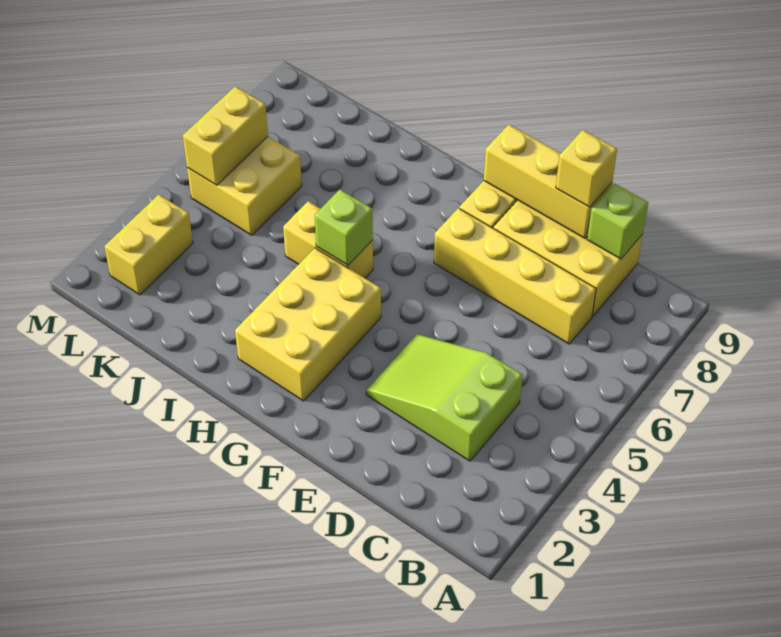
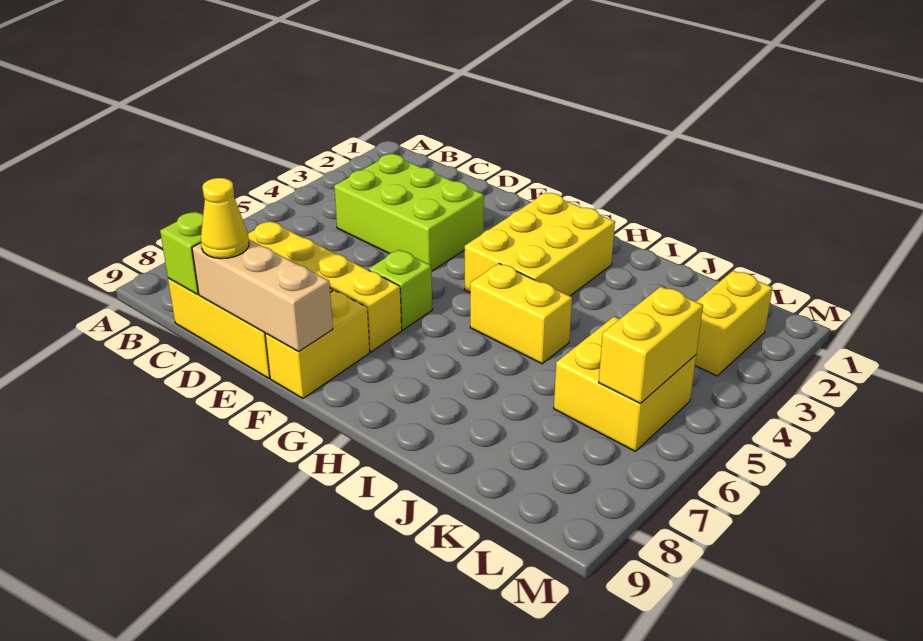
lime 2x3 slope [366,334,522,461] -> lime 2x3 brick [334,154,484,271]
yellow 1x3 brick [484,125,612,238] -> tan 1x3 brick [192,239,333,352]
yellow 1x1 brick [556,130,617,207] -> yellow 1x1 cone [201,178,249,259]
lime 1x1 brick [315,190,373,265] -> lime 1x1 brick moved to [369,250,432,330]

